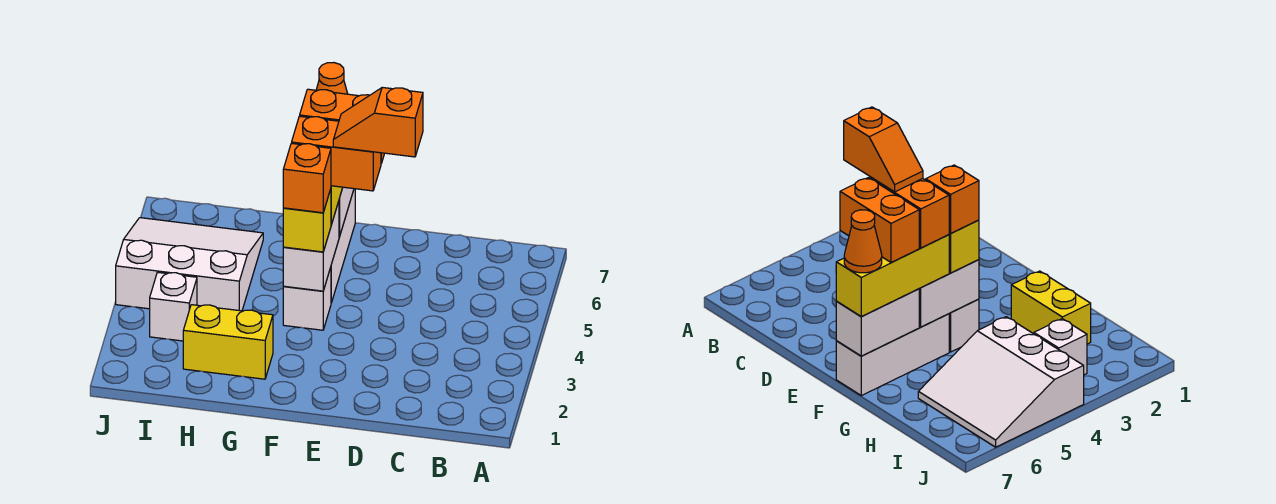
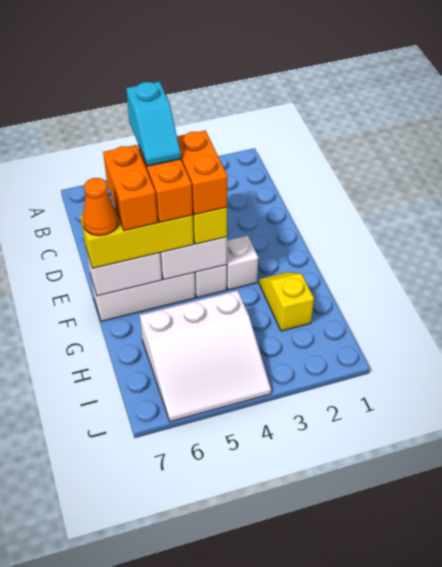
orange 1x2 slope [333,87,423,157] -> cyan 1x2 slope [126,81,181,166]
orange 1x1 brick [283,143,331,213] -> orange 1x2 brick [177,130,227,215]
yellow 1x2 brick [183,305,273,379] -> yellow 1x2 slope [259,272,314,331]
white 3x3 slope [116,218,263,311] -> white 3x3 slope turned to [140,290,271,422]
white 1x1 brick [150,272,197,341] -> white 1x1 brick moved to [227,235,258,290]

